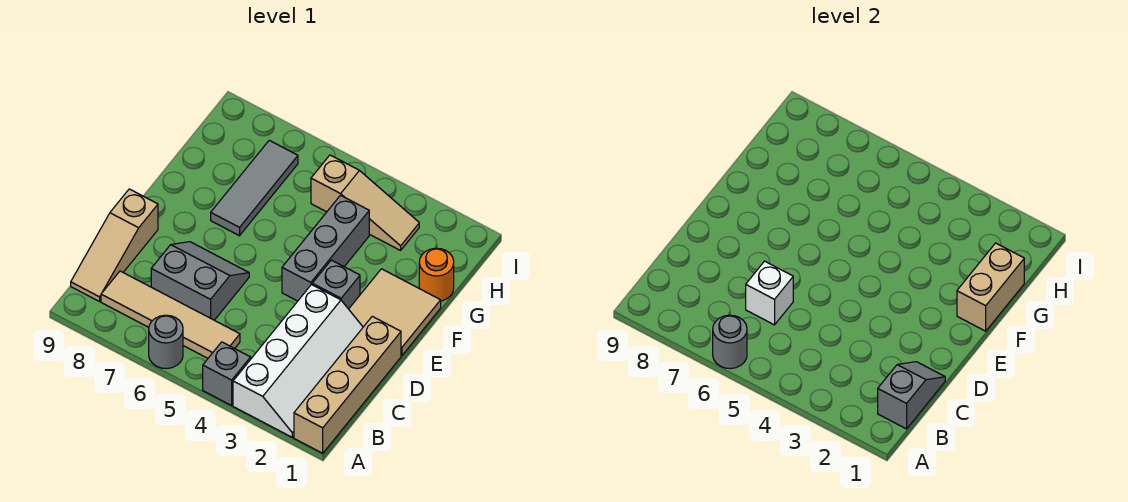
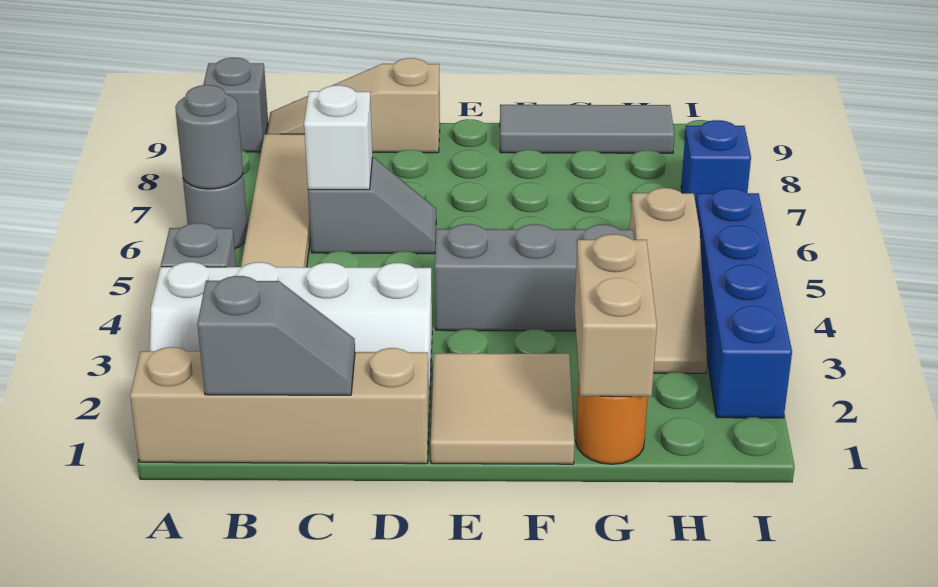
grey 2x2 slope [151,242,249,320] -> grey 1x2 slope [308,157,436,254]
grey 1x1 brick [312,260,360,309] -> grey 1x1 brick moved to [203,58,268,152]
tan 1x2 brick [957,243,1024,331] -> tan 1x2 brick turned to [575,234,657,397]
grey 1x3 tile [211,140,298,236] -> grey 1x3 tile moved to [500,105,675,153]
none -> blue 1x4 brick [696,188,792,418]
none -> blue 1x1 brick [681,120,751,203]

